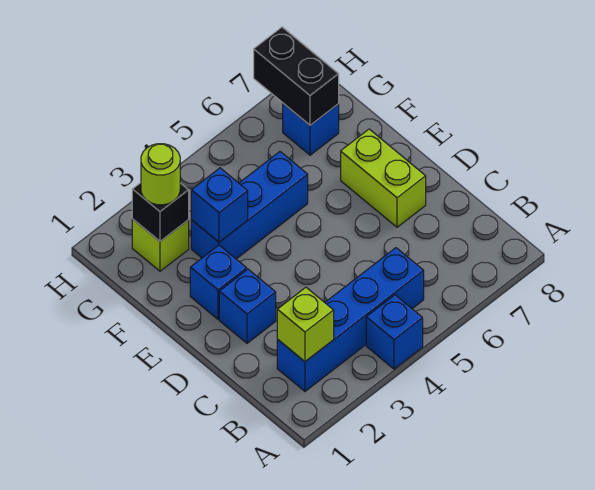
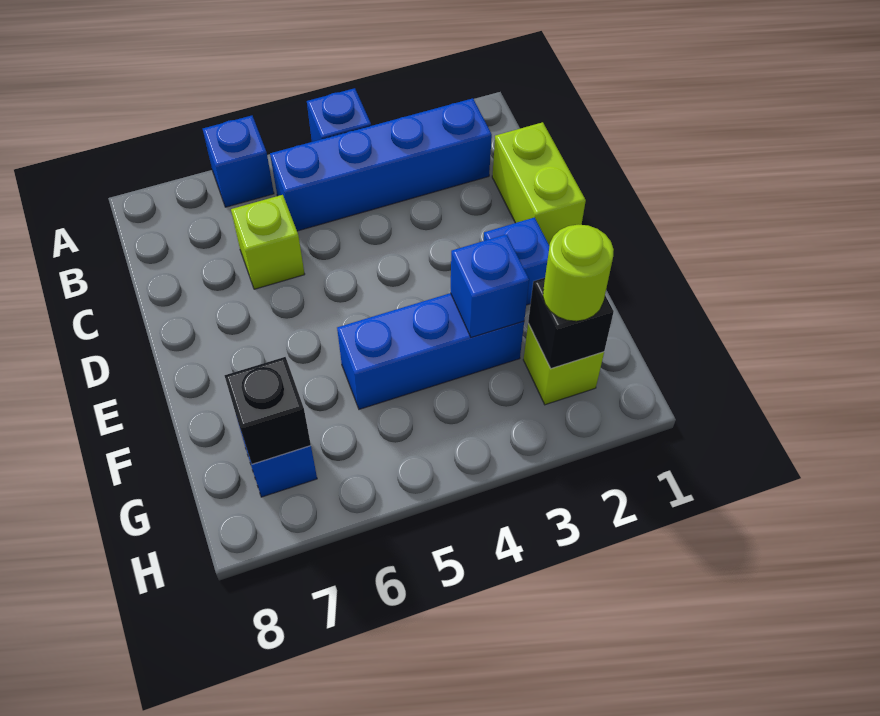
lime 1x1 brick [277,287,334,361] -> lime 1x1 brick moved to [231,195,305,289]
blue 1x1 brick [219,269,276,343] -> blue 1x1 brick moved to [203,116,274,207]
lime 1x2 brick [341,129,426,227] -> lime 1x2 brick moved to [492,122,586,246]
black 1x2 brick [254,27,339,125] -> black 1x1 brick [224,357,311,464]

